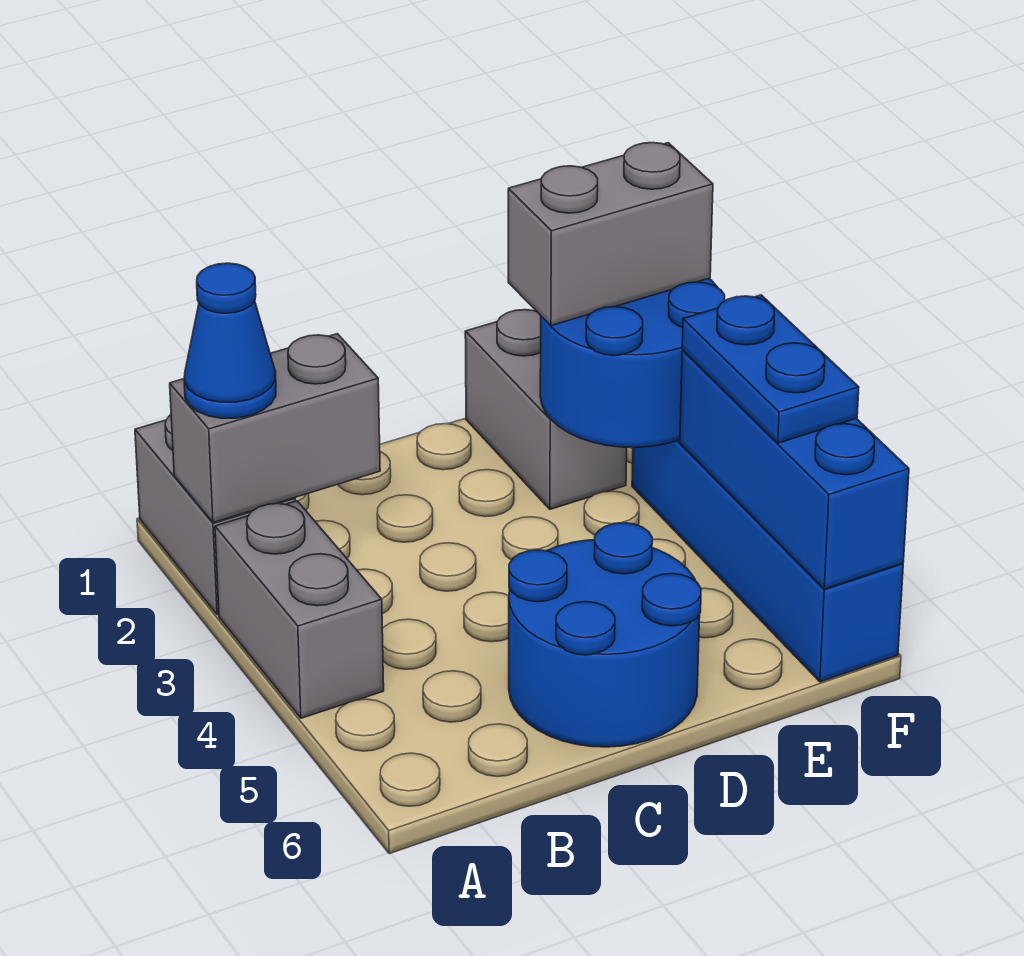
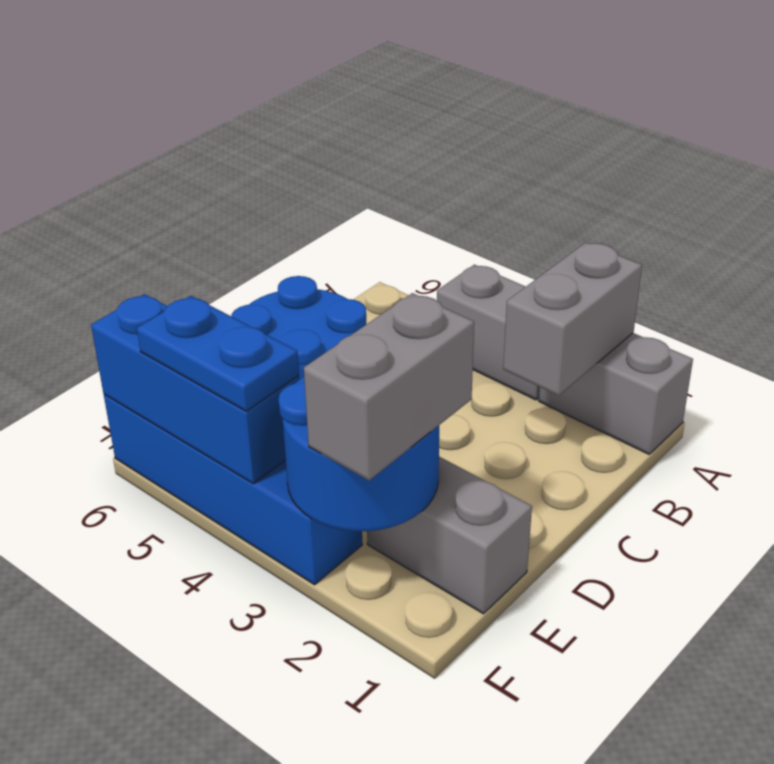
blue 1x1 cone [184,263,276,418] -> none

